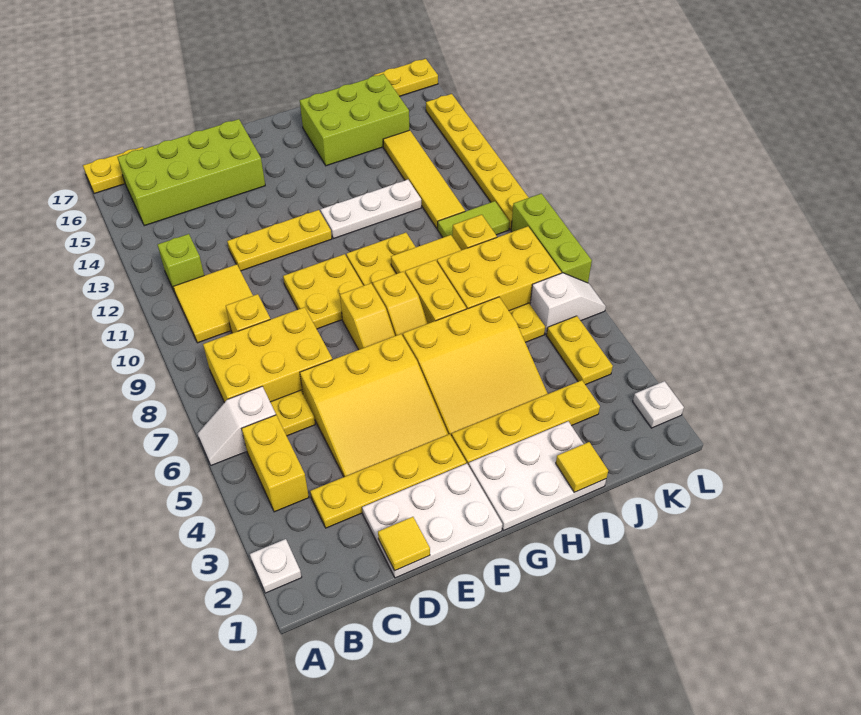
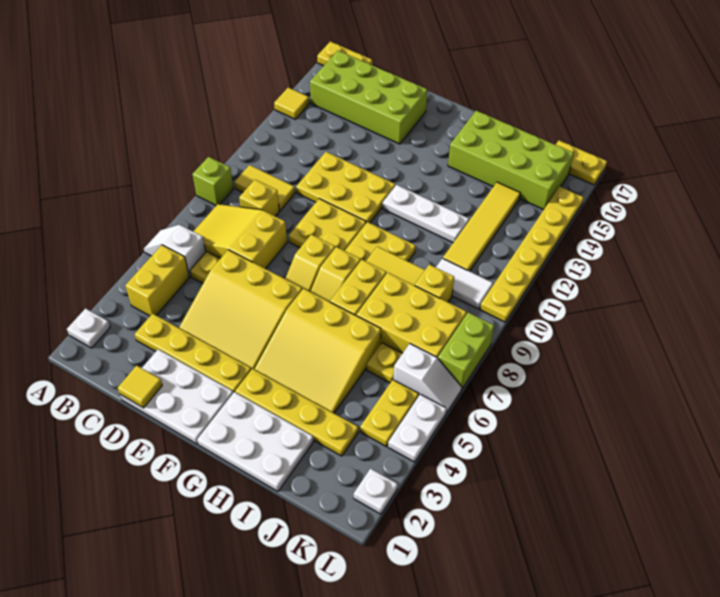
yellow 2x3 brick [203,307,332,403] -> yellow 2x3 slope [193,204,287,269]
yellow 2x2 tile [173,264,253,343] -> yellow 1x2 tile [234,165,295,211]
lime 1x1 brick [158,234,204,292] -> lime 1x1 brick moved to [192,157,233,205]
yellow 1x3 plate [227,210,332,271] -> yellow 2x3 plate [296,152,395,223]
lime 2x3 brick [300,74,409,166] -> lime 2x4 brick [448,111,574,210]
yellow 1x1 tile [556,442,608,492] -> yellow 1x1 tile moved to [274,88,309,119]
lime 1x2 tile [438,201,510,237] -> white 1x2 tile [436,258,493,309]
none -> white 1x2 plate [388,394,447,462]
lime 1x3 brick [511,193,592,283] -> lime 1x2 brick [438,312,494,389]

